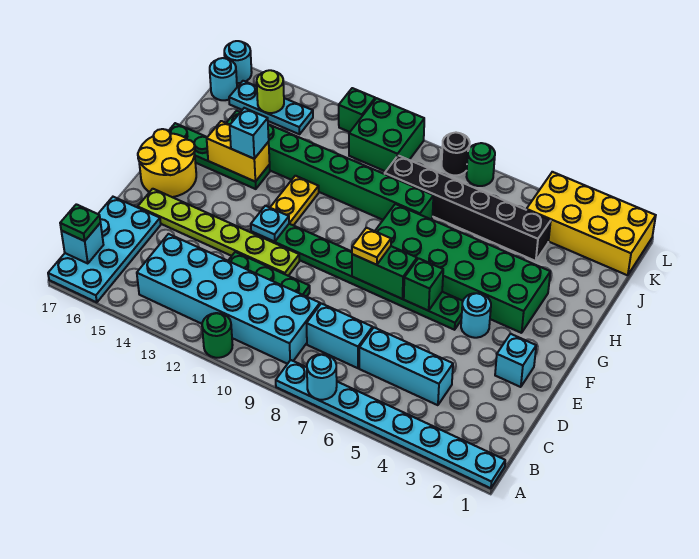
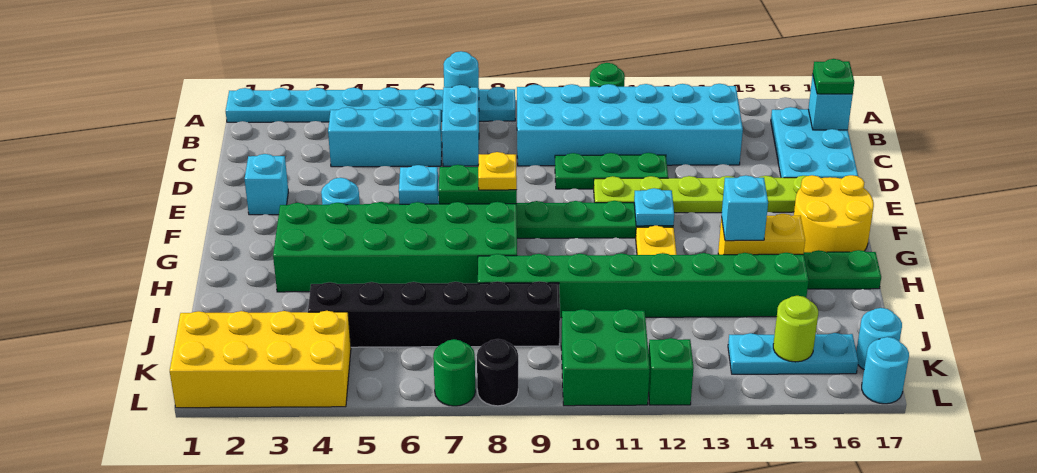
cyan 2x4 plate [48,197,161,302] -> cyan 2x3 plate [771,107,858,179]
cyan 1x2 brick [307,303,373,368] -> cyan 1x2 brick turned to [442,85,479,166]
green 1x1 brick [404,258,443,311] -> cyan 1x1 brick [399,165,439,204]

